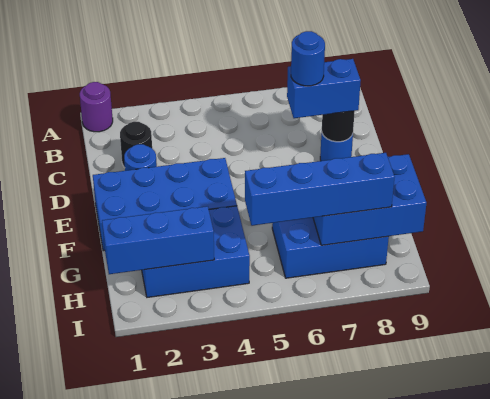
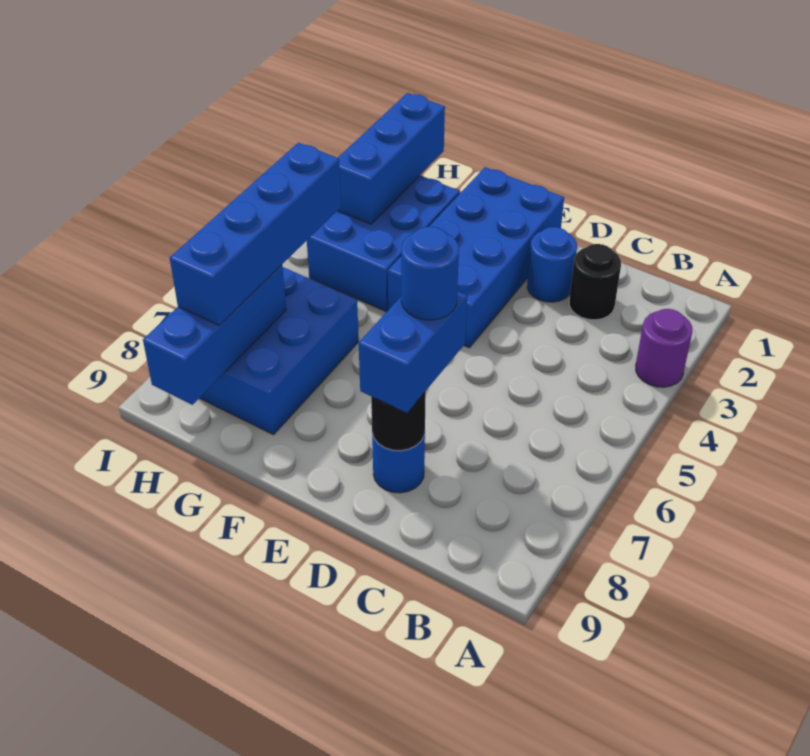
purple 1x1 round brick [80,82,113,132] -> purple 1x1 round brick moved to [636,309,693,387]
blue 2x3 brick [313,154,426,245] -> blue 1x3 brick [143,265,286,405]

